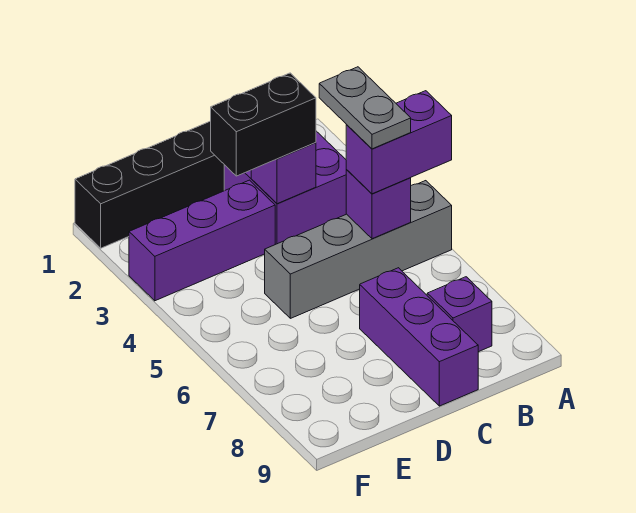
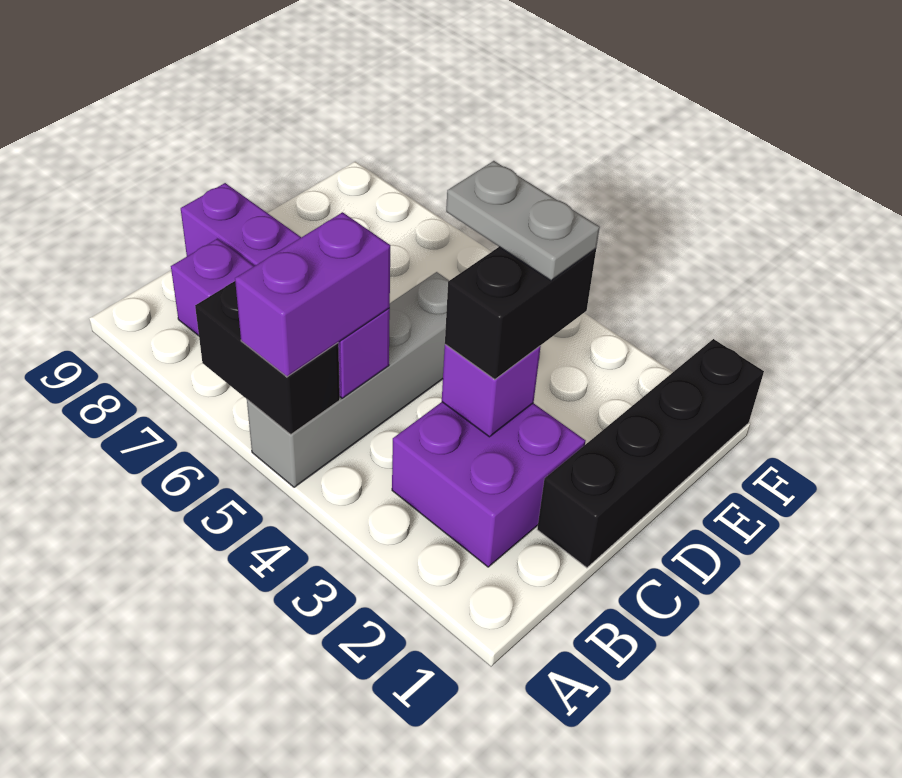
none -> black 1x2 brick [195,281,340,434]
grey 1x2 plate [319,67,411,149] -> grey 1x2 plate moved to [446,161,600,280]
purple 1x3 brick [129,180,275,301] -> none

